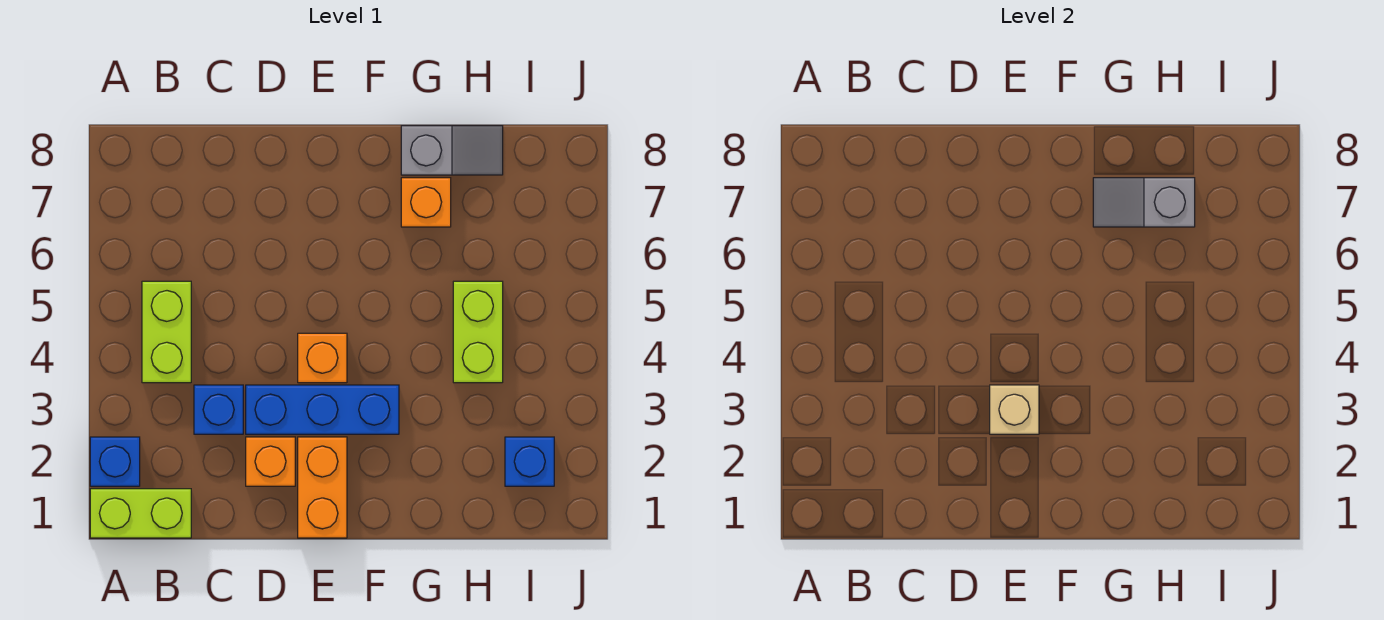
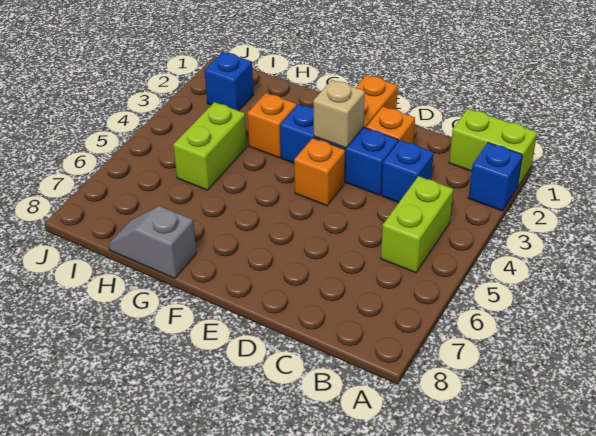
orange 1x1 brick [401,178,451,227] -> orange 1x1 brick moved to [247,93,297,158]
grey 1x2 slope [1093,178,1195,227] -> none

